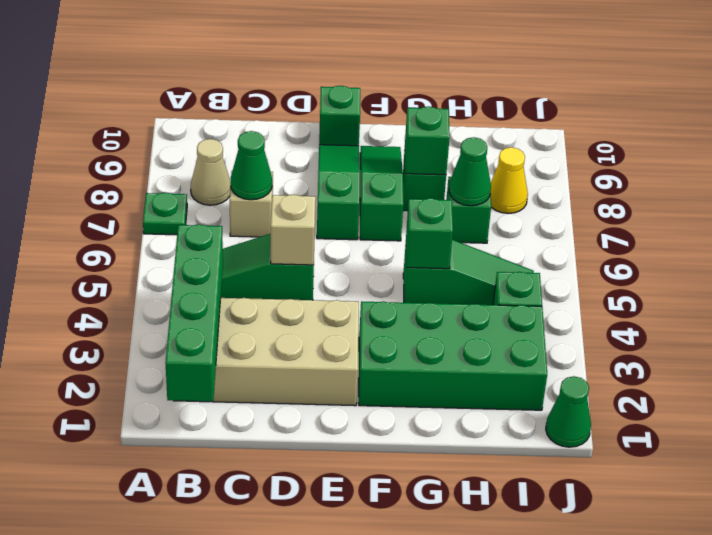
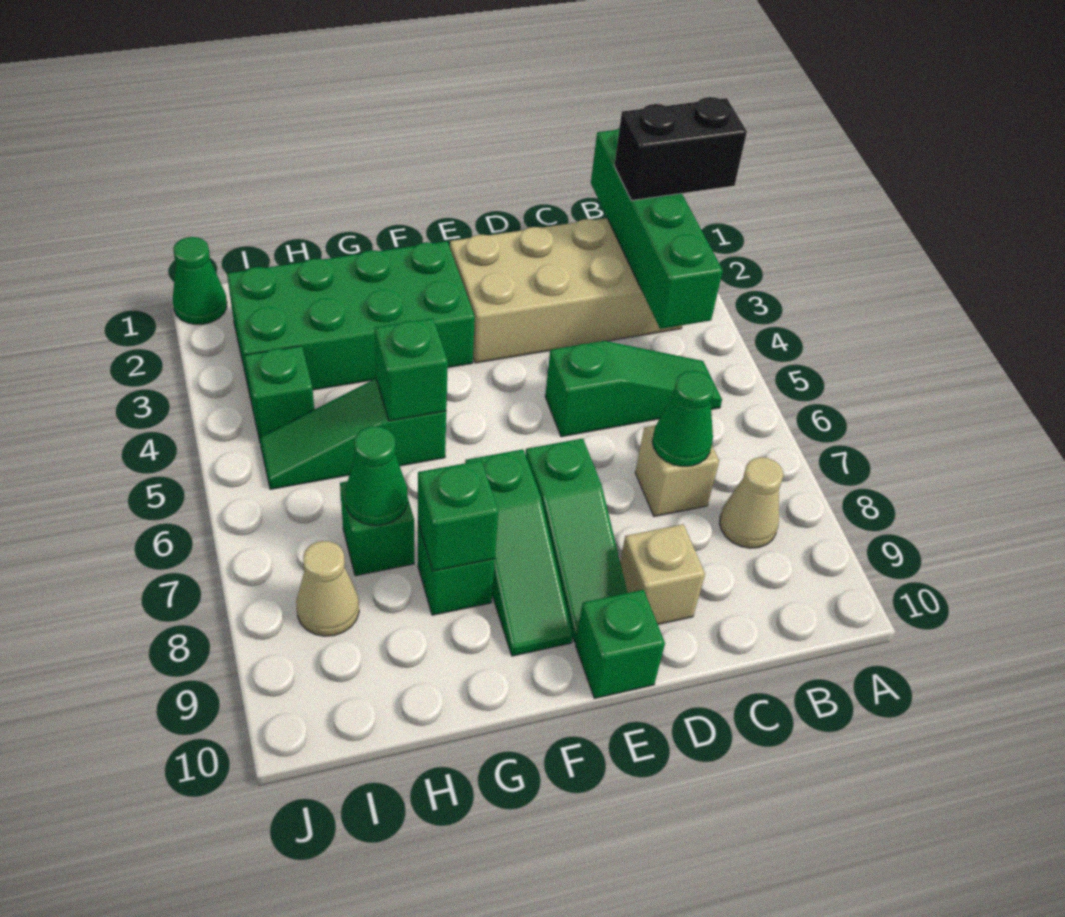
none -> black 1x2 brick [614,97,747,201]
green 1x1 plate [143,192,187,235] -> none
tan 1x1 brick [271,194,316,265] -> tan 1x1 brick moved to [620,524,705,624]
yellow 1x1 cone [490,147,528,213] -> tan 1x1 cone [296,541,359,636]

